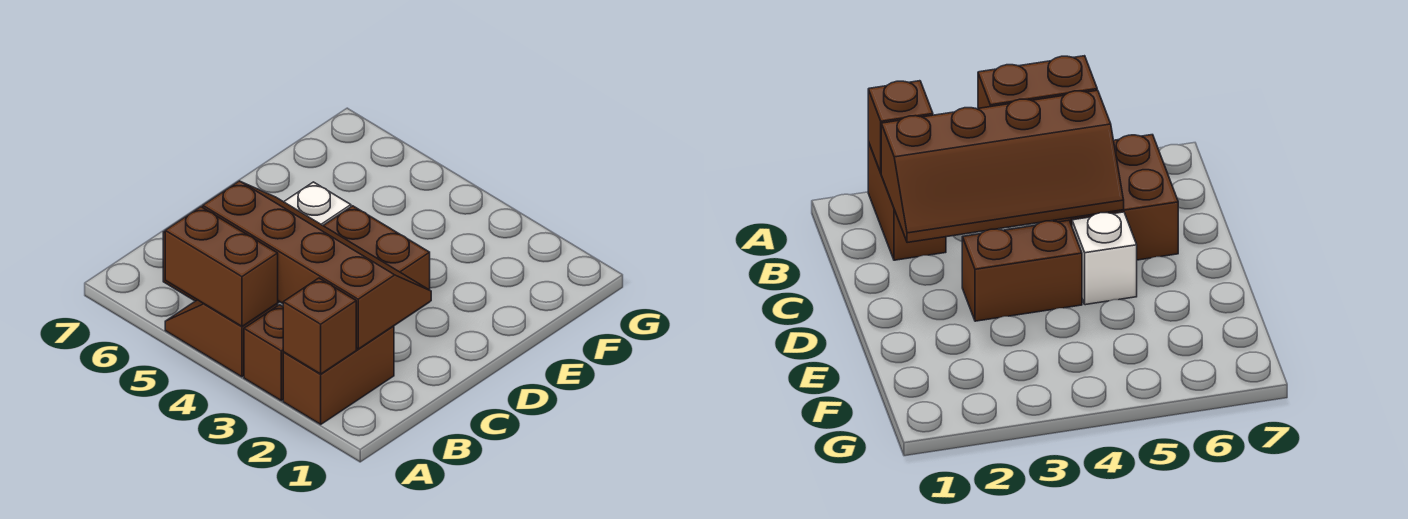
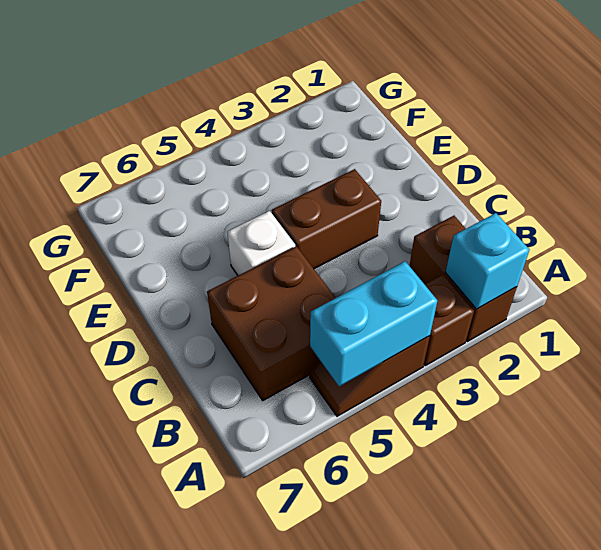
brown 1x1 brick [283,278,356,374] -> cyan 1x1 brick [445,213,529,309]
brown 1x2 brick [165,207,278,326] -> cyan 1x2 brick [310,261,437,387]
brown 2x4 slope [203,181,431,349] -> none

